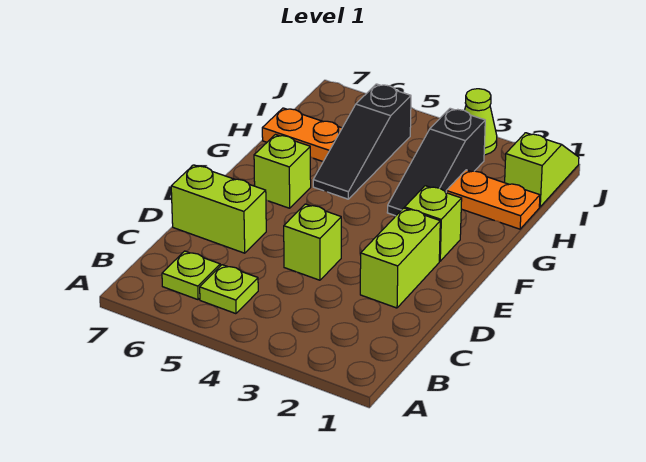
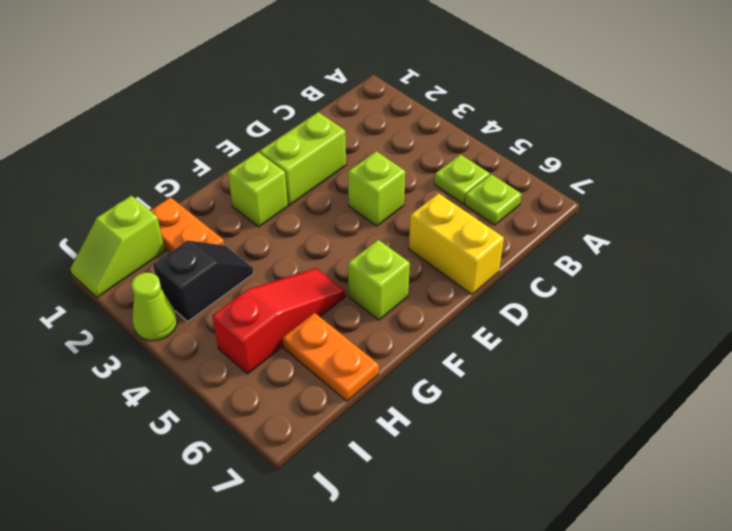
lime 1x2 brick [171,165,266,253] -> yellow 1x2 brick [409,193,504,294]
black 1x3 slope [387,108,485,216] -> black 1x2 slope [153,240,254,321]
black 1x3 slope [313,84,411,199] -> red 1x3 slope [212,268,346,374]

